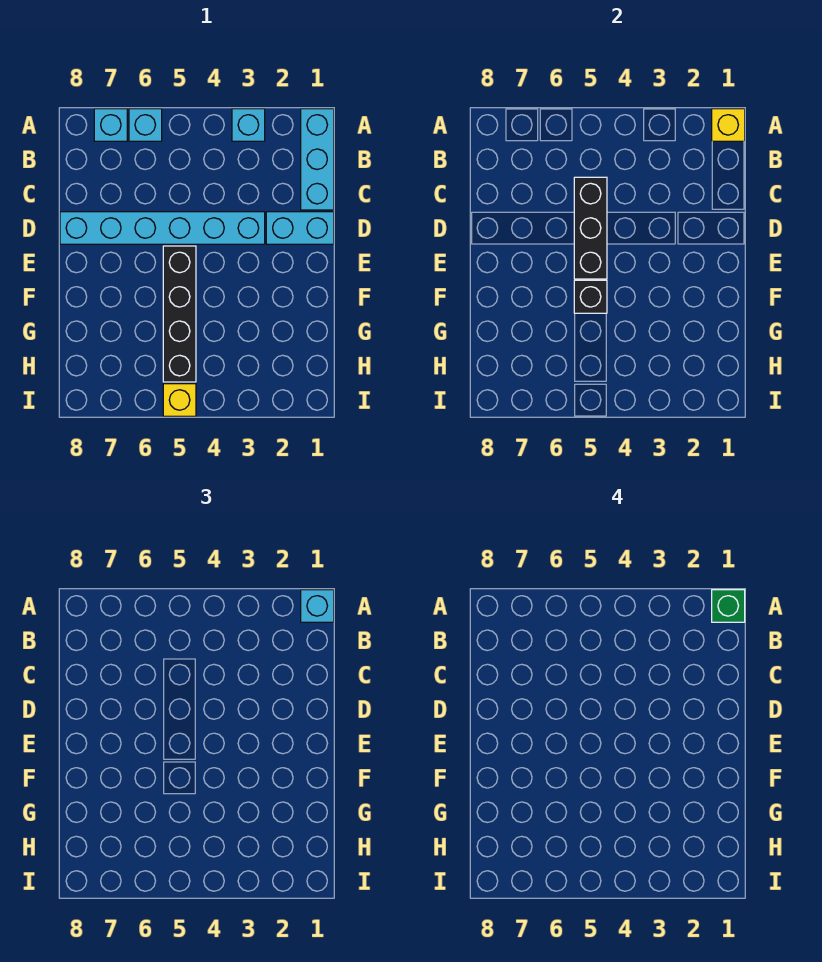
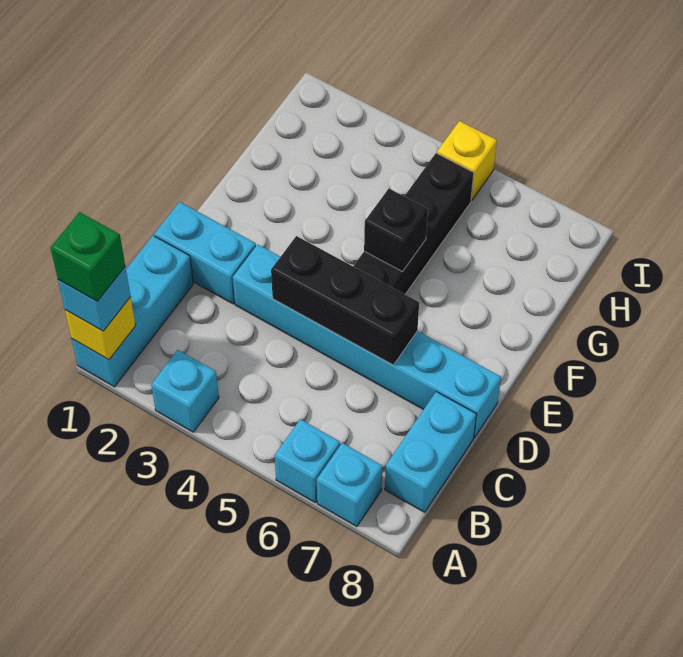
none -> cyan 1x2 brick [385,392,476,512]
black 1x3 brick [574,177,607,279] -> black 1x3 brick turned to [271,236,419,365]

